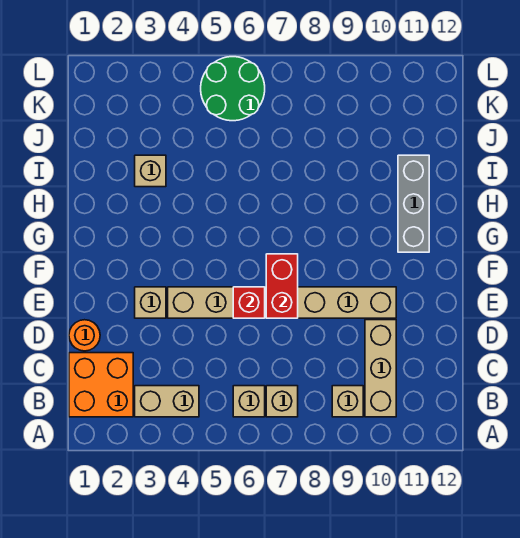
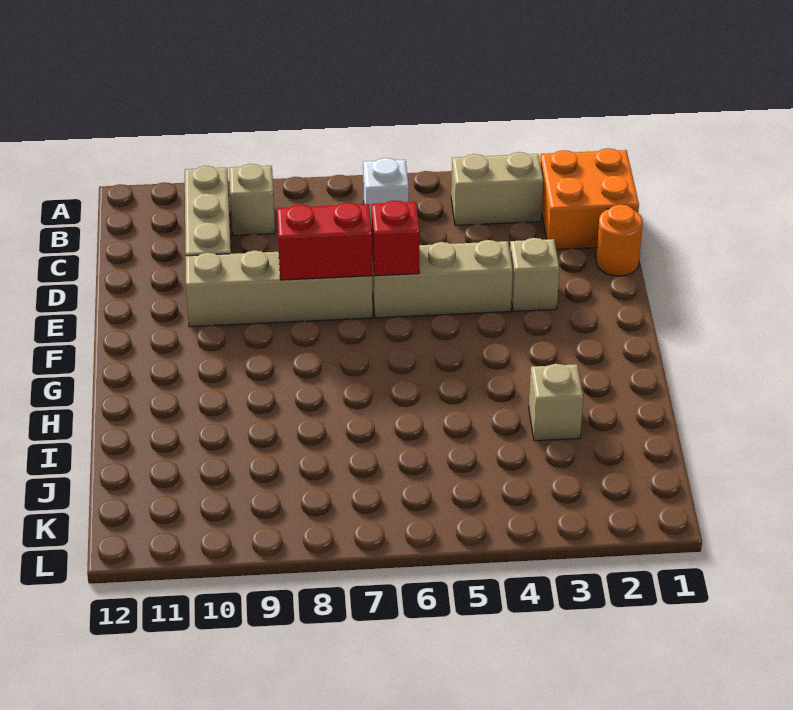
tan 1x1 brick [233,386,265,417] -> white 1x1 brick [363,158,409,228]
tan 1x1 brick [266,386,298,417] -> none
red 1x2 brick [266,254,298,318] -> red 1x2 brick turned to [277,203,372,280]
grey 1x3 brick [398,155,429,252] -> none
green 2x2 round brick [201,57,265,121] -> none

